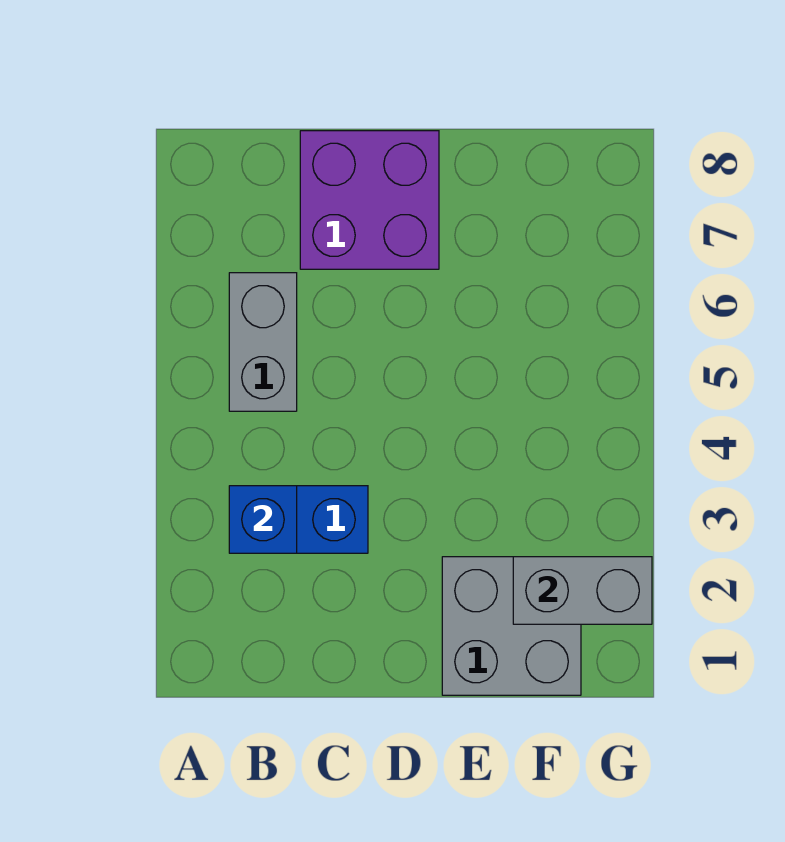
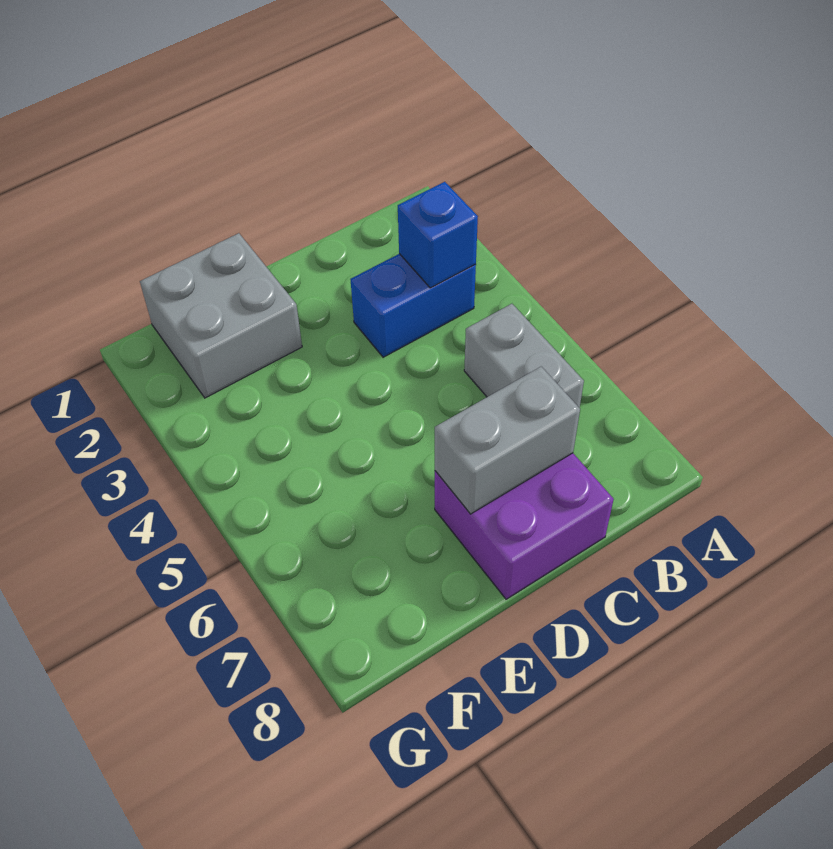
grey 1x2 brick [513,557,652,624] -> grey 1x2 brick moved to [435,367,580,514]

